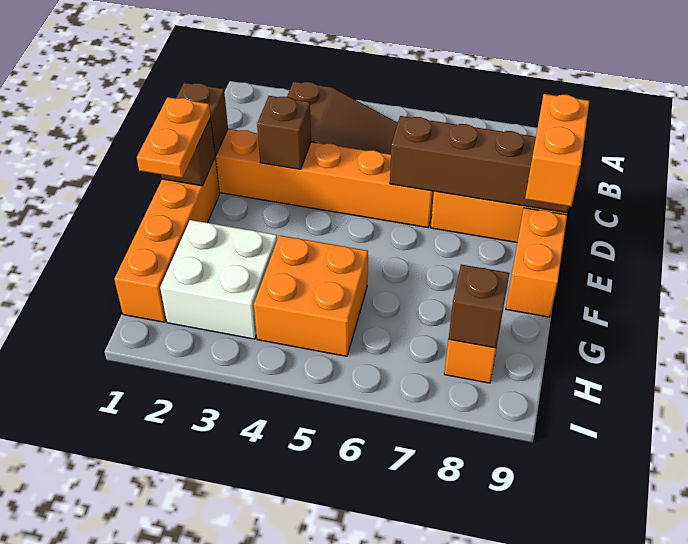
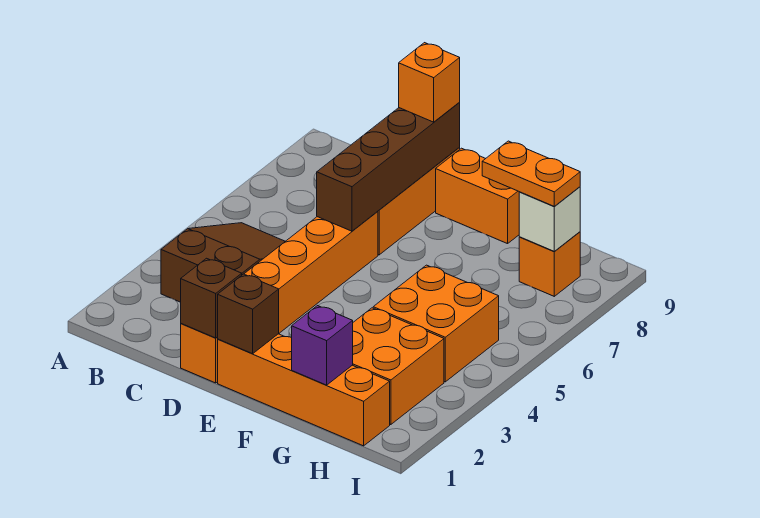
brown 1x1 brick [257,96,311,169] -> none
orange 1x2 brick [525,94,589,206] -> orange 1x1 brick [399,43,460,122]
orange 1x2 plate [137,97,211,178] -> orange 1x2 plate moved to [482,141,580,206]
none -> purple 1x1 brick [292,306,353,385]
white 2x2 brick [160,220,277,339] -> orange 2x2 brick [353,308,444,425]
brown 1x1 brick [449,265,509,348] -> white 1x1 brick [519,187,580,252]

